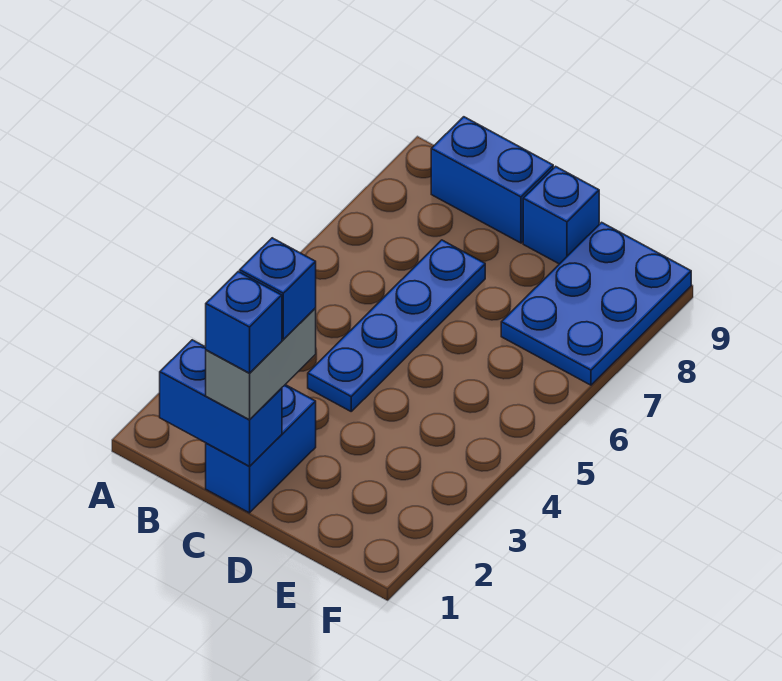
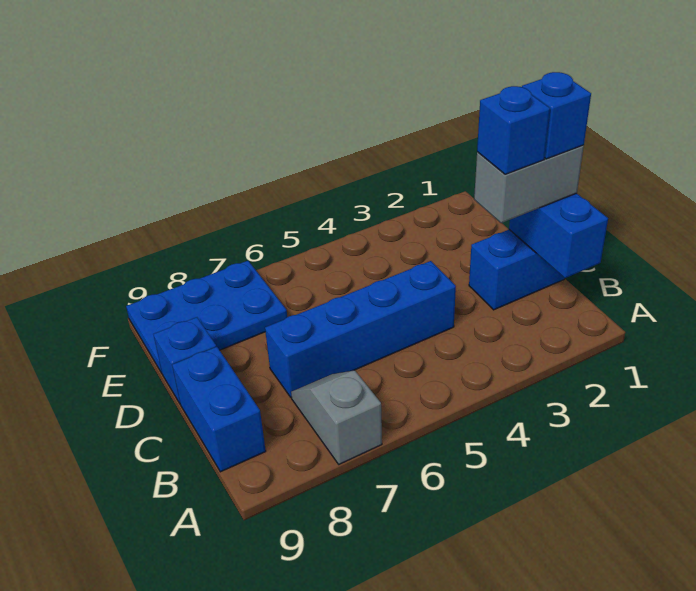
none -> grey 1x2 slope [291,370,382,464]
blue 1x4 plate [308,240,485,411] -> blue 1x4 brick [265,261,456,397]

